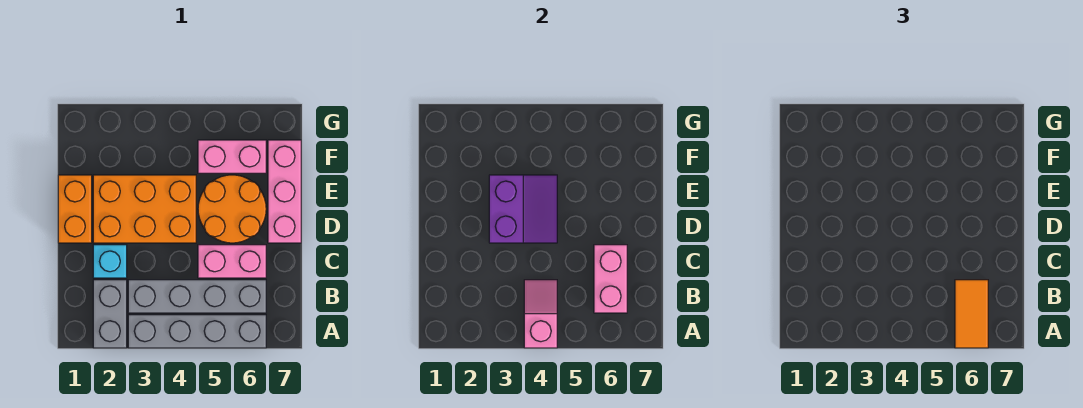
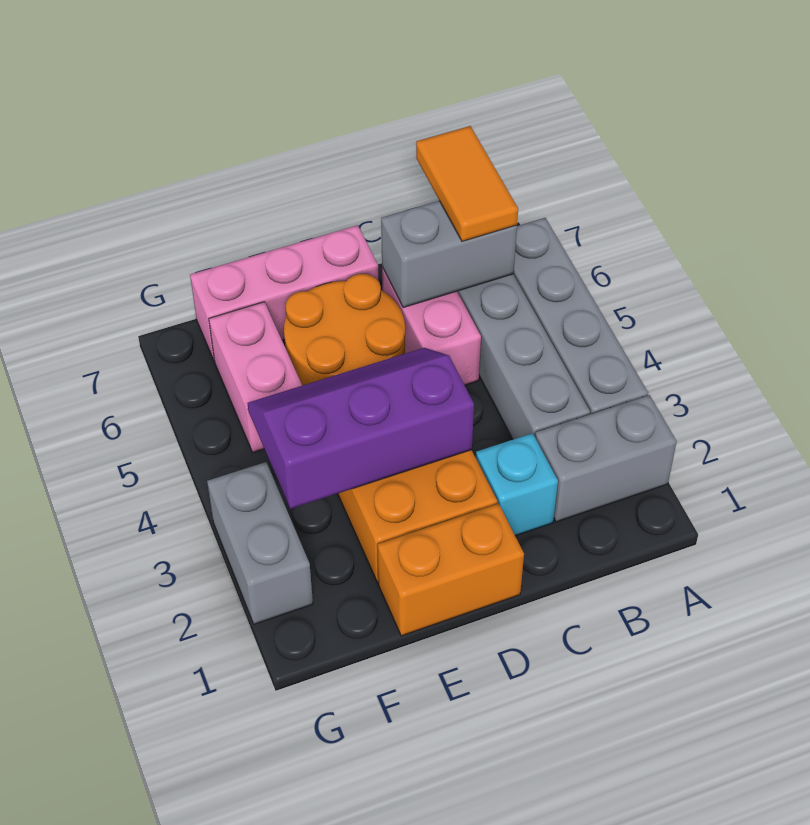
pink 1x2 slope [524,280,557,348] -> none
orange 1x2 tile [955,280,988,348] -> orange 1x2 tile turned to [416,126,518,241]
pink 1x2 brick [594,245,627,313] -> grey 1x2 brick [381,201,517,308]
purple 2x2 slope [489,175,557,243] -> purple 2x3 slope [248,348,474,509]
none -> grey 1x2 brick [207,462,313,624]

